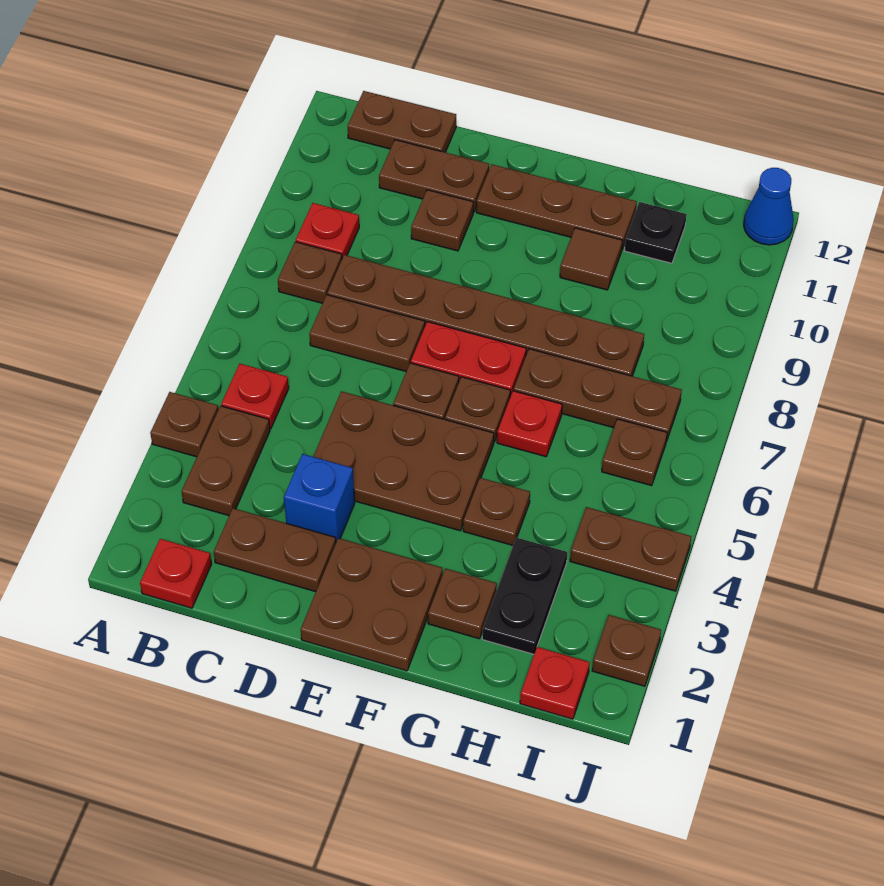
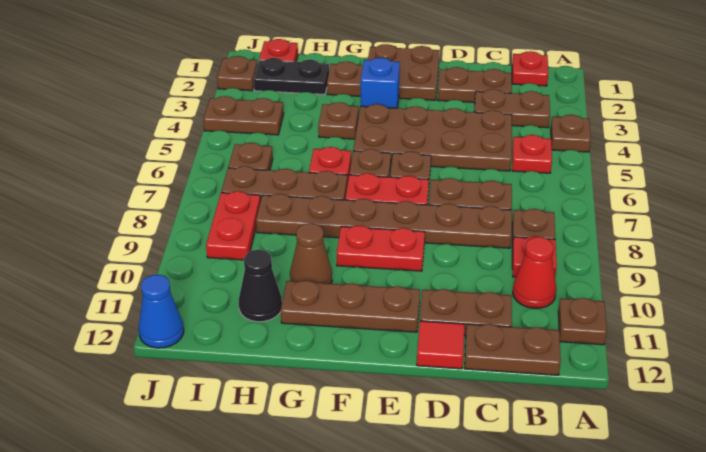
brown 1x2 plate [182,406,270,516] -> brown 1x2 plate turned to [474,89,550,128]
none -> red 1x1 cone [513,237,556,308]
blue 1x1 brick [284,454,355,542] -> blue 1x1 brick moved to [361,58,400,108]
brown 2x3 plate [313,391,494,531] -> brown 2x4 plate [353,104,512,171]
brown 1x1 plate [411,190,474,251] -> brown 1x1 plate moved to [558,298,607,345]
none -> red 1x1 tile [417,321,465,369]
none -> red 1x2 plate [337,225,425,271]
brown 1x1 tile [560,228,622,290] -> brown 1x1 cone [290,223,332,284]
black 1x2 plate [482,538,567,654] -> black 1x2 plate turned to [254,58,329,95]
black 1x1 plate [625,202,687,263] -> black 1x1 cone [239,250,282,322]
none -> red 1x2 plate [206,191,261,260]

